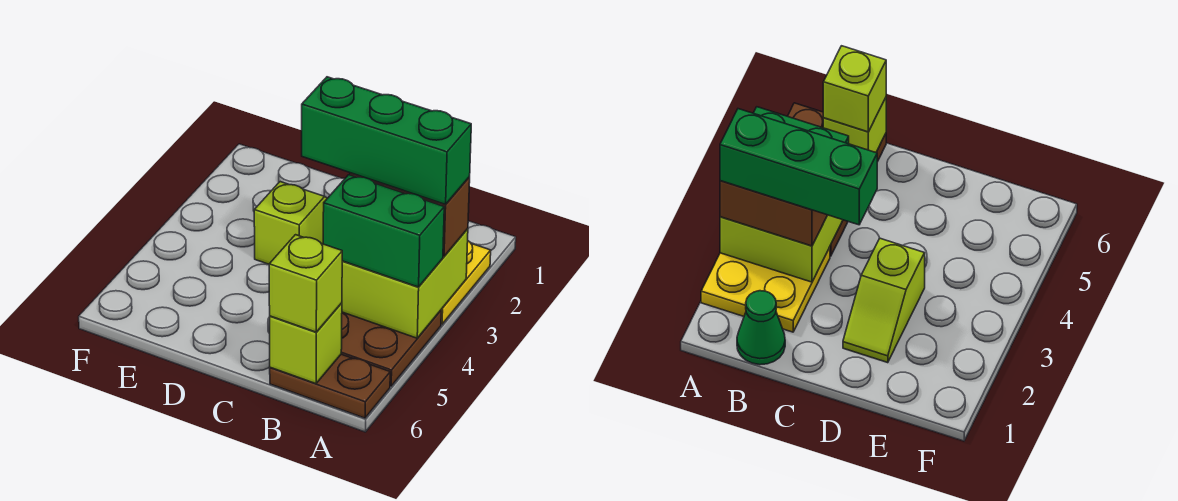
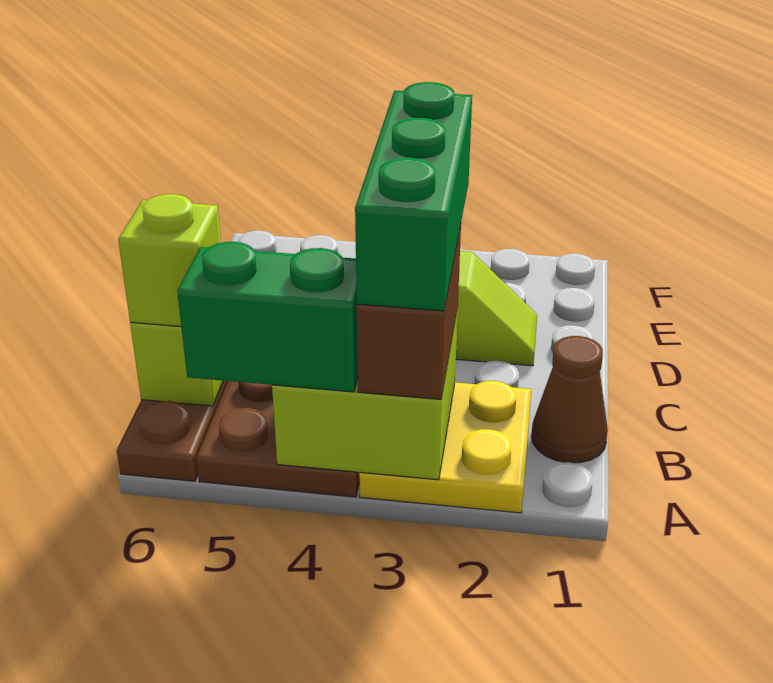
green 1x2 brick [323,175,444,287] -> green 1x2 brick turned to [177,242,358,392]
green 1x1 cone [737,291,785,365] -> brown 1x1 cone [532,336,608,463]

